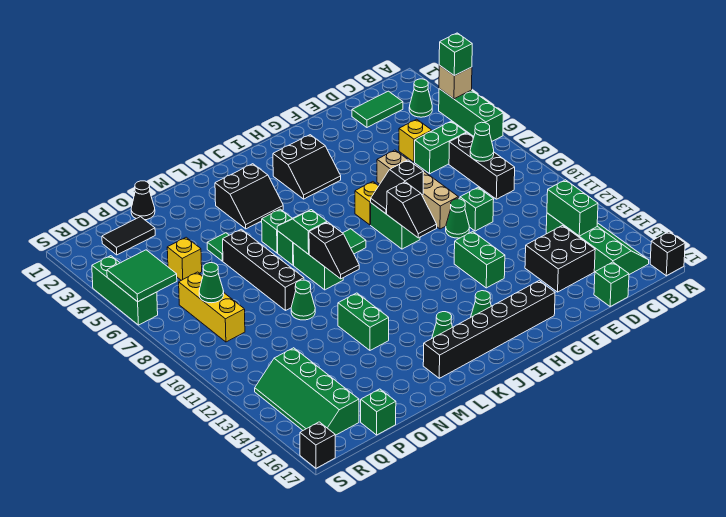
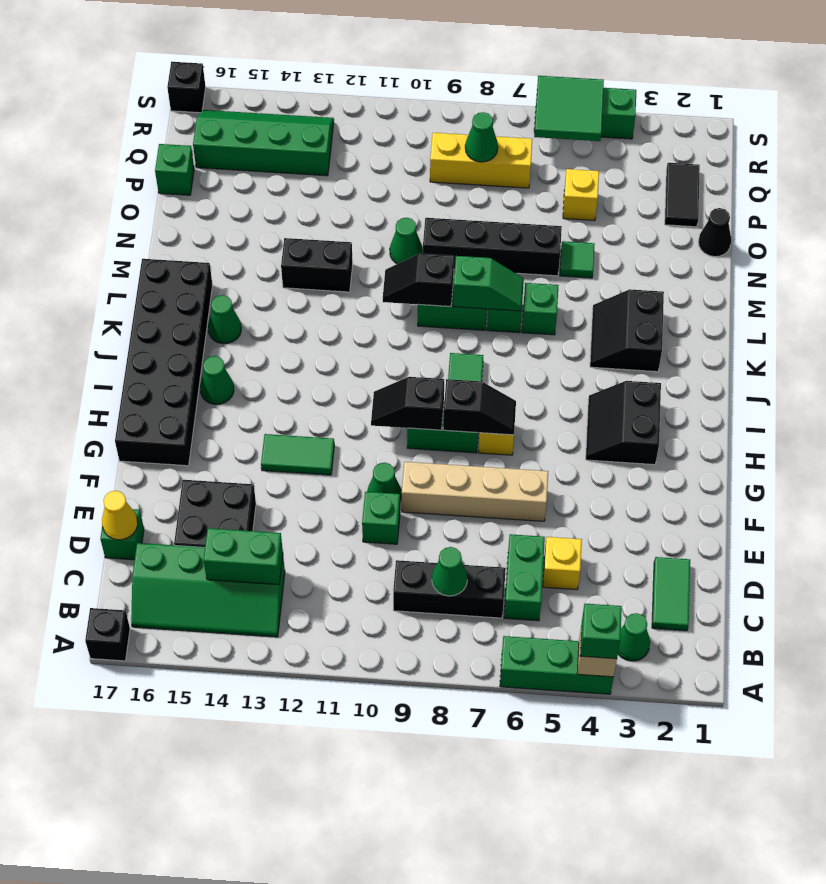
none -> yellow 1x1 cone [102,491,138,540]
black 1x2 slope [371,160,424,214] -> black 1x2 slope turned to [443,379,516,435]
green 1x2 brick [454,231,505,288] -> green 1x2 tile [261,434,334,475]
black 1x6 brick [423,281,555,378] -> black 2x6 brick [115,259,213,466]
green 1x2 brick [338,293,389,350] -> black 1x2 brick [281,238,353,292]

